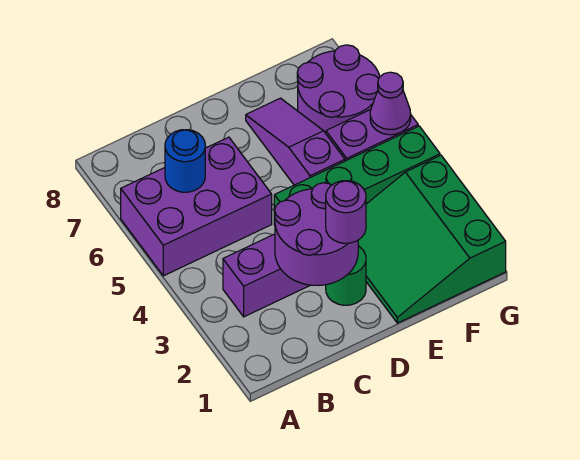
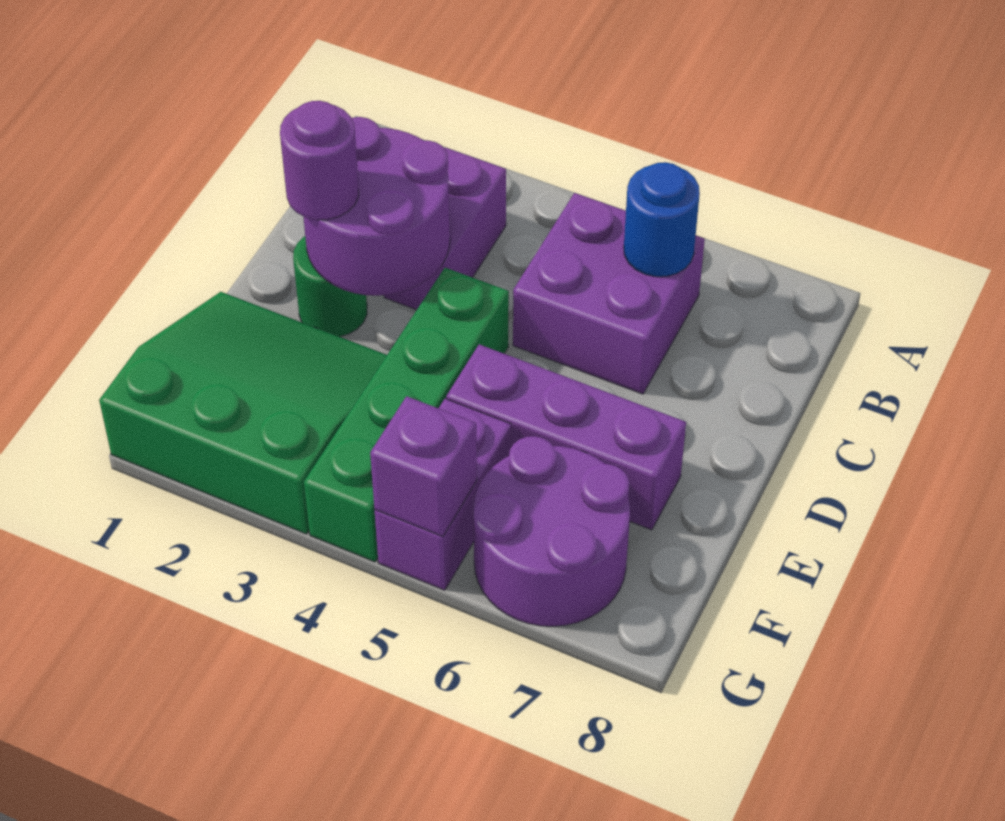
purple 2x3 brick [121,137,272,276] -> purple 2x2 brick [513,193,705,394]
purple 1x3 slope [246,98,345,185] -> purple 1x3 brick [446,344,686,530]
purple 1x1 cone [370,72,411,135] -> purple 1x1 brick [370,396,477,537]

